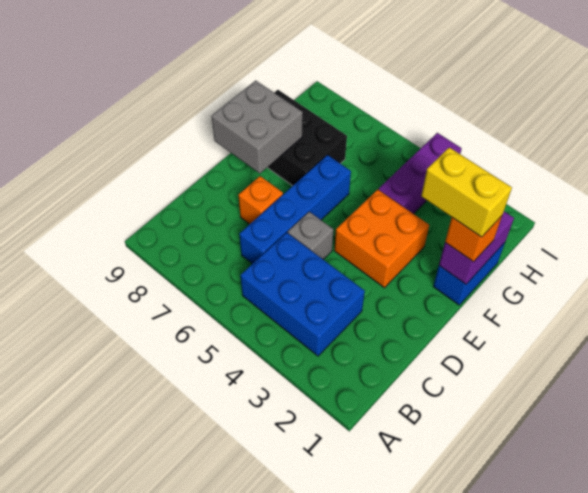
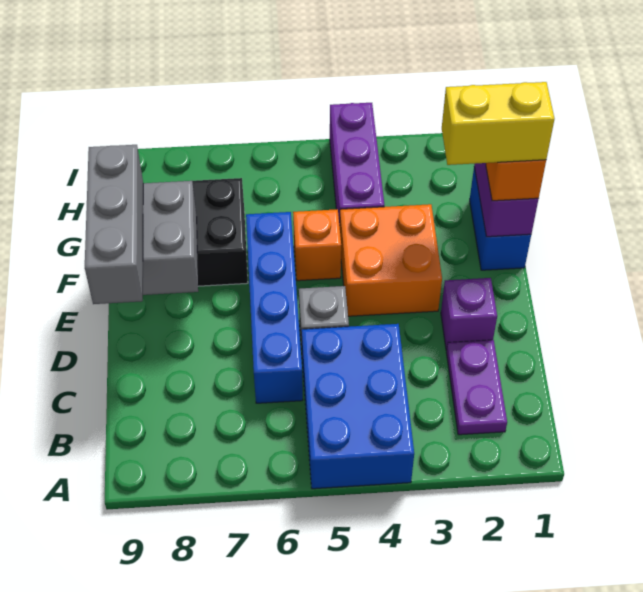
none -> purple 1x2 plate [446,340,507,435]
blue 2x3 brick [240,232,365,356] -> blue 2x3 brick turned to [302,324,414,489]
none -> purple 1x1 brick [441,278,497,351]
orange 1x1 brick [239,176,283,224] -> orange 1x1 brick moved to [293,209,341,281]
none -> grey 1x3 brick [85,145,143,304]

